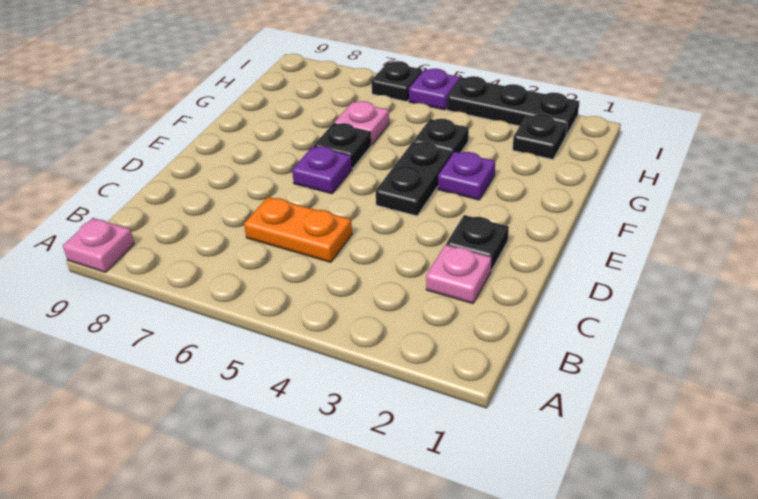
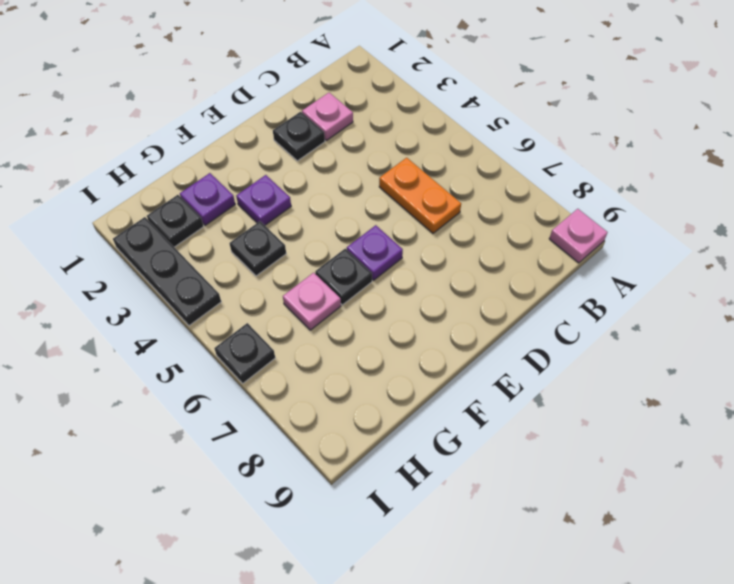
black 1x2 plate [376,142,452,216] -> none
purple 1x1 plate [409,69,460,110] -> purple 1x1 plate moved to [180,173,235,225]

